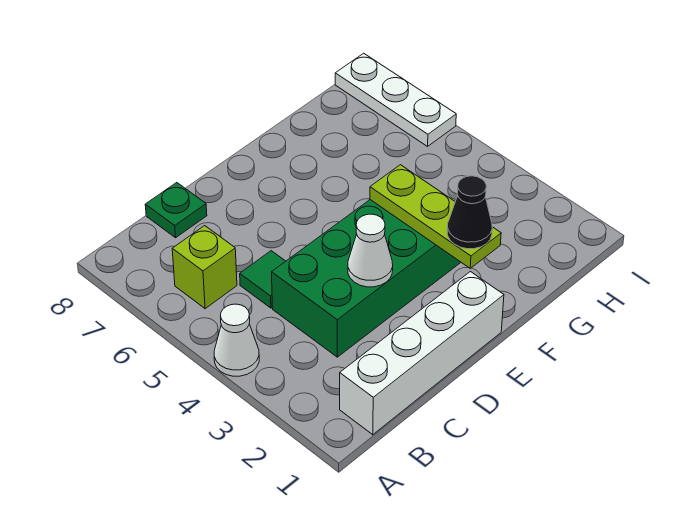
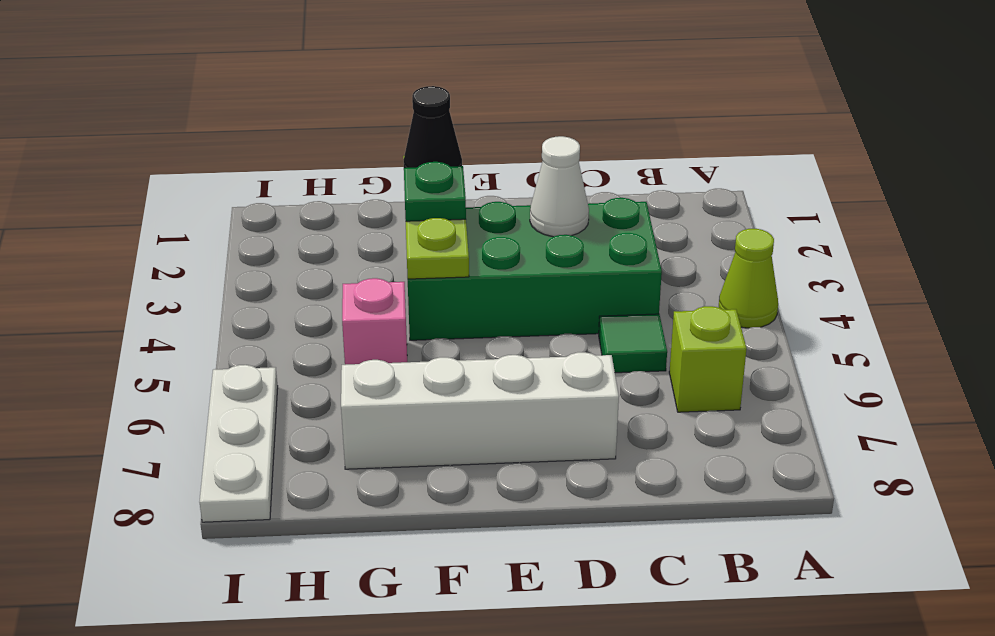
white 1x1 cone [214,304,259,376] -> lime 1x1 cone [719,229,778,328]
white 1x4 brick [340,272,504,435] -> white 1x4 brick moved to [341,352,619,469]
green 1x1 plate [145,183,207,238] -> green 1x1 plate moved to [404,162,466,221]
none -> pink 1x1 brick [342,278,407,365]

